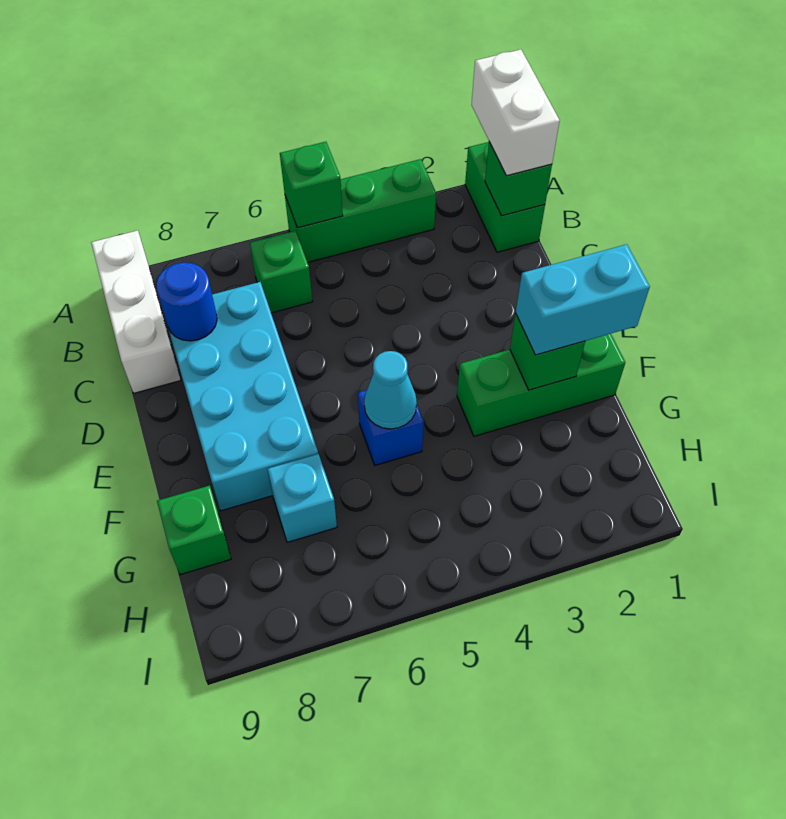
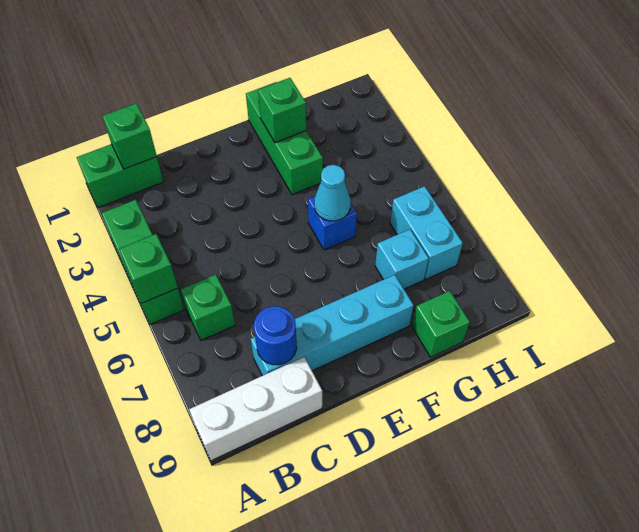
white 1x2 brick [472,50,560,176] -> none
cyan 2x4 brick [168,282,318,511] -> cyan 1x4 brick [251,275,414,376]
cyan 1x2 brick [516,244,650,355] -> cyan 1x2 brick moved to [390,186,463,279]

